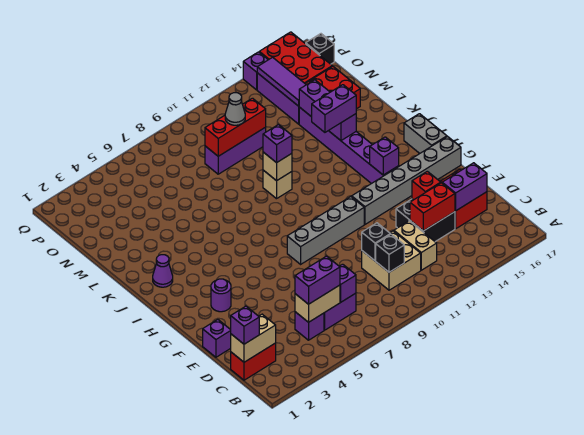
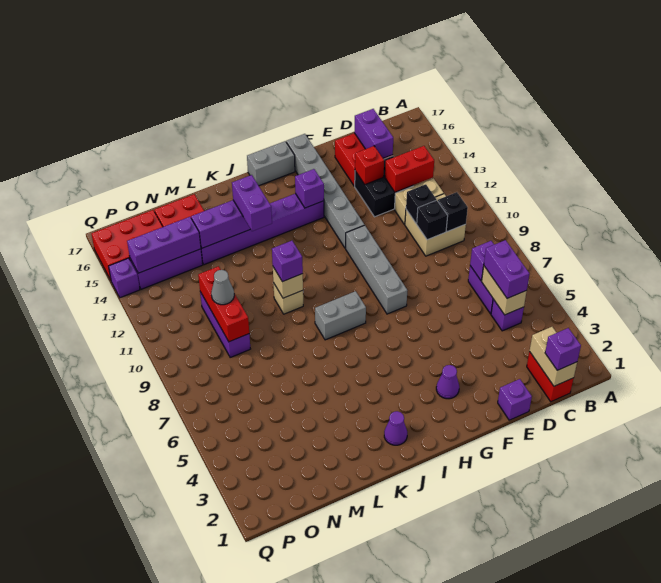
red 1x2 brick [410,183,455,231] -> red 1x2 brick turned to [385,146,434,192]
purple 1x1 round brick [211,279,231,312] -> purple 1x1 cone [436,365,459,399]
none -> grey 1x2 brick [315,291,366,340]
purple 1x3 tile [257,57,306,106] -> purple 1x3 brick [127,217,201,273]
black 1x1 brick [306,34,334,64] -> black 1x1 brick moved to [406,184,436,223]

